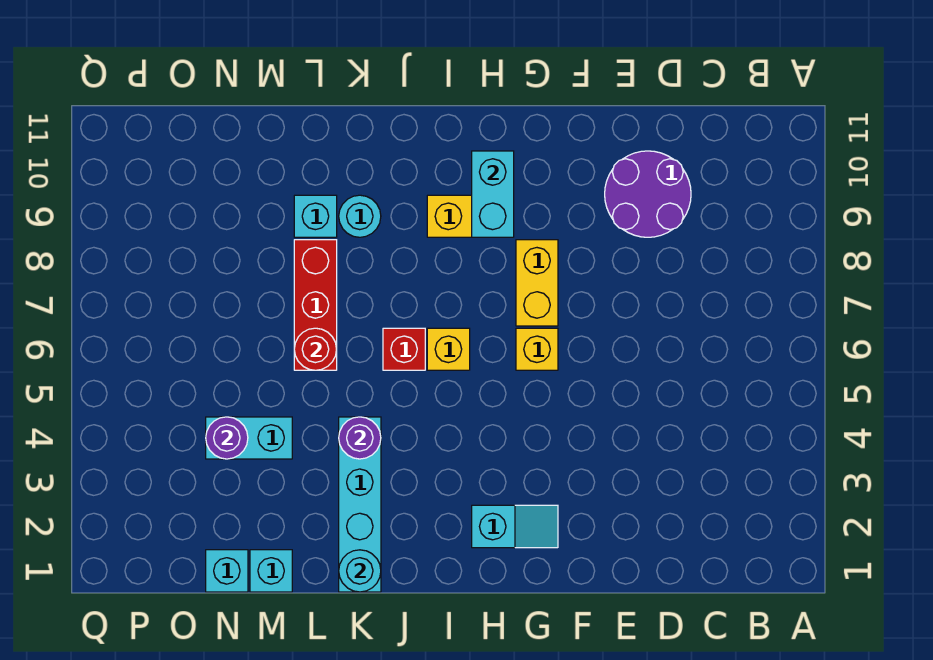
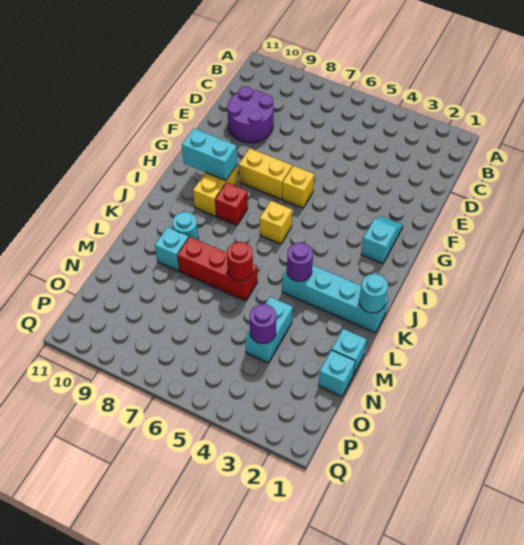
red 1x1 brick [383,328,425,370] -> red 1x1 brick moved to [215,182,248,225]

